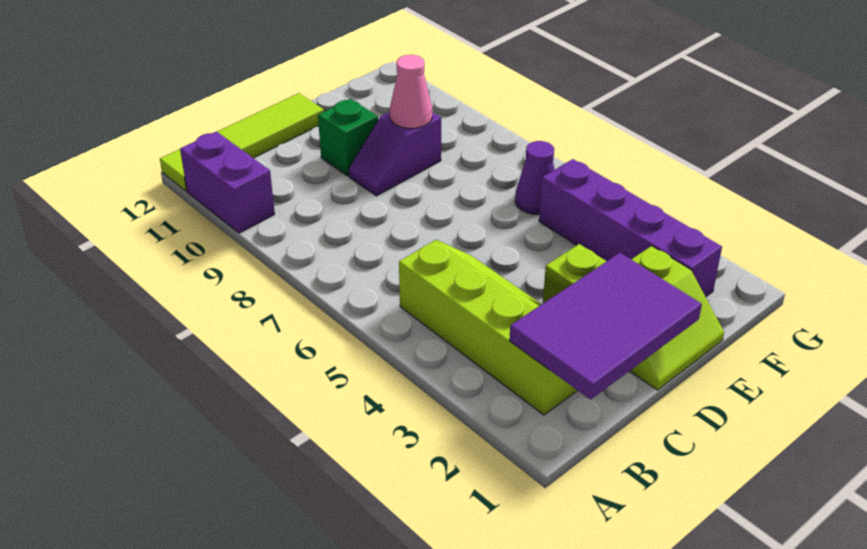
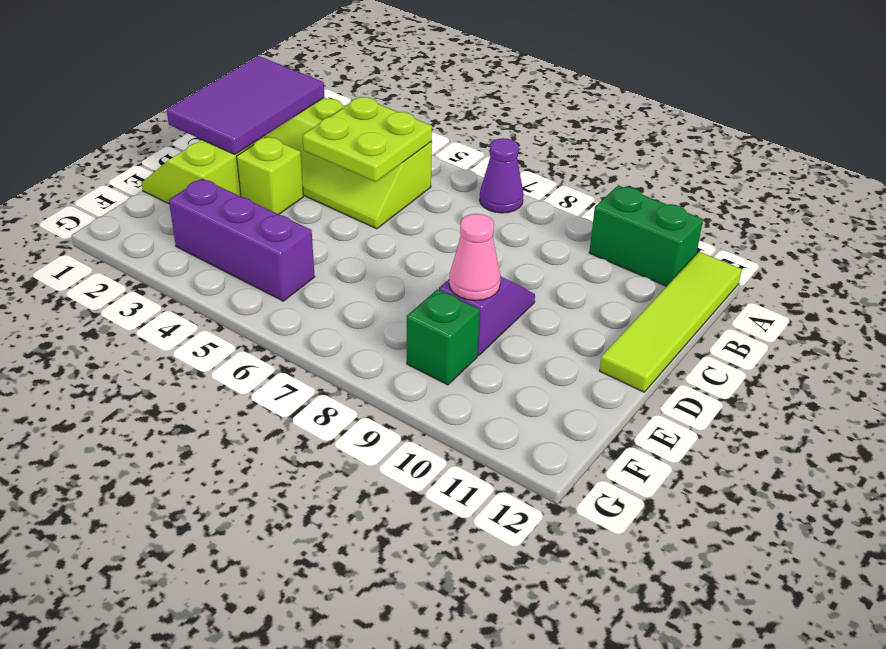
purple 1x2 brick [180,131,275,233] -> green 1x2 brick [589,185,703,286]
none -> lime 2x2 plate [303,97,432,182]
green 1x1 brick [318,99,378,176] -> green 1x1 brick moved to [407,289,480,385]
purple 1x4 brick [539,159,722,297] -> purple 1x3 brick [169,179,315,301]
purple 1x1 cone [515,141,554,214] -> purple 1x1 cone moved to [480,138,523,213]

